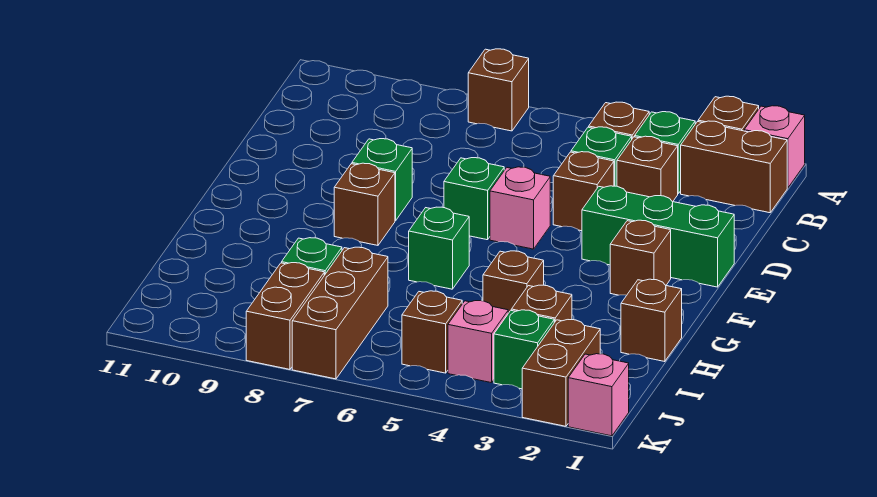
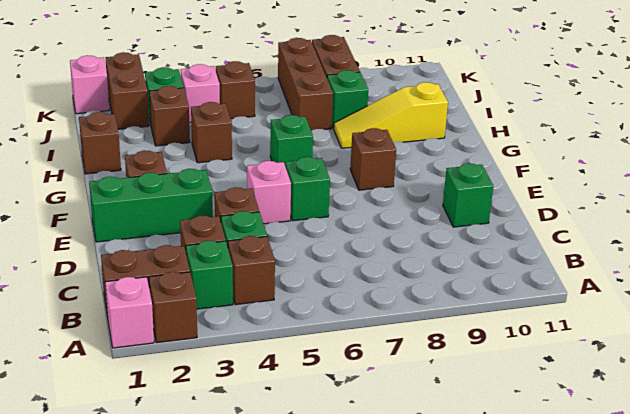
brown 1x1 brick [468,49,529,131] -> none
green 1x1 brick [352,139,412,221] -> green 1x1 brick moved to [443,163,493,227]
none -> yellow 1x3 slope [333,82,448,148]

